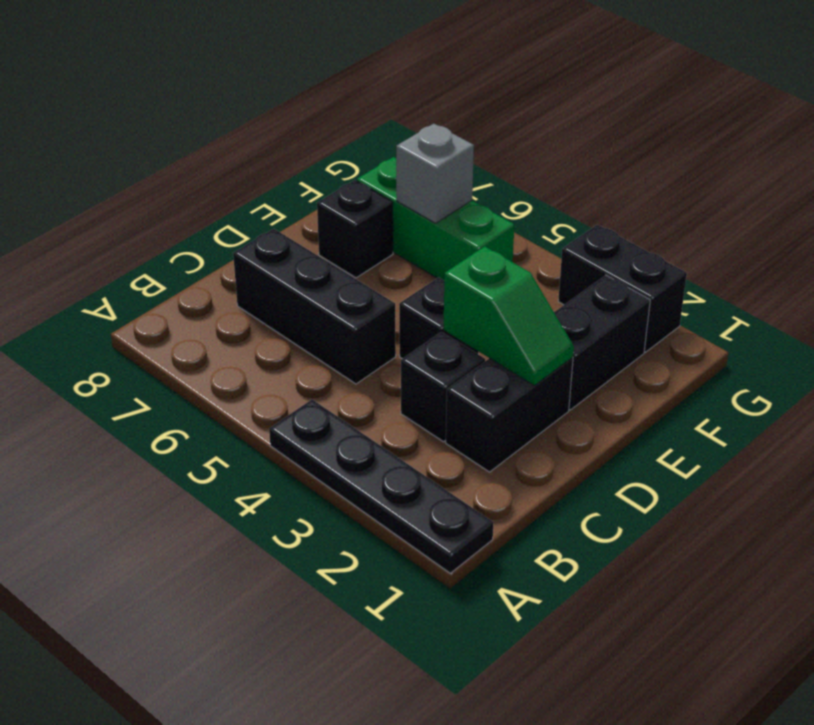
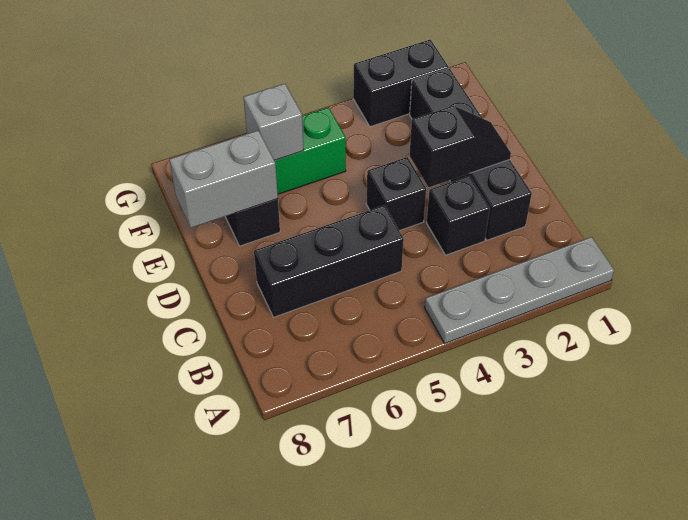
black 1x4 plate [269,400,493,573] -> grey 1x4 plate [425,237,614,343]
green 1x2 slope [444,246,574,385] -> black 1x2 slope [409,106,511,187]
none -> grey 1x2 brick [169,130,278,228]

